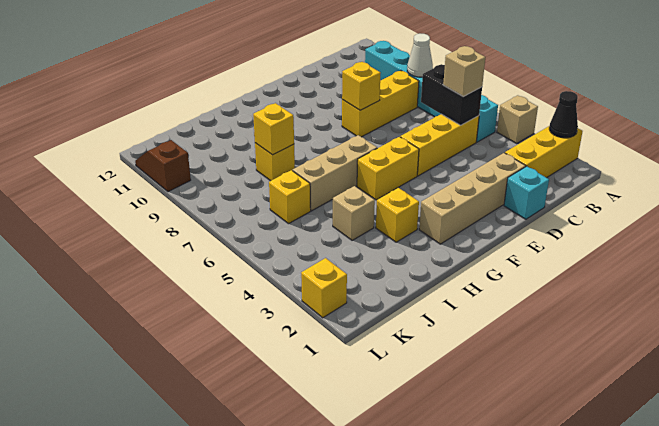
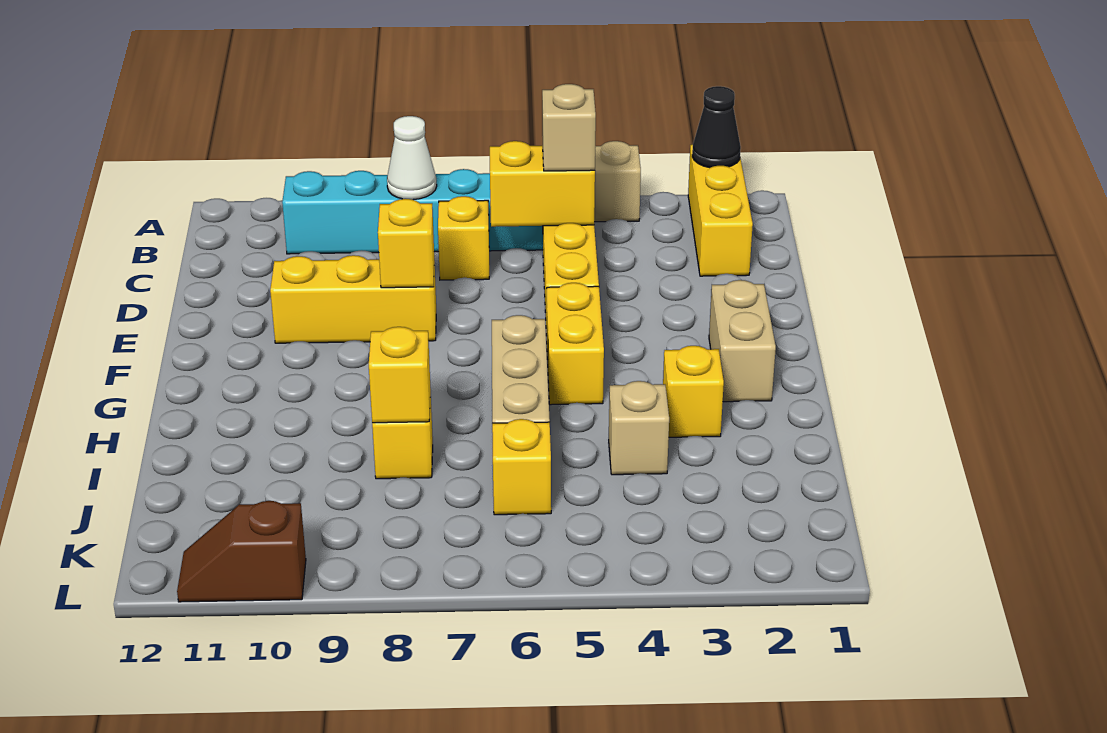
black 1x2 brick [421,64,482,125] -> yellow 1x2 brick [490,141,595,227]
yellow 1x3 brick [342,71,419,137] -> yellow 1x3 brick turned to [270,255,436,343]
cyan 1x1 brick [504,166,549,219] -> none
tan 1x4 brick [419,153,526,244] -> tan 1x2 brick [709,280,776,402]
yellow 1x1 brick [301,258,347,318] -> yellow 1x1 brick moved to [438,196,489,280]

